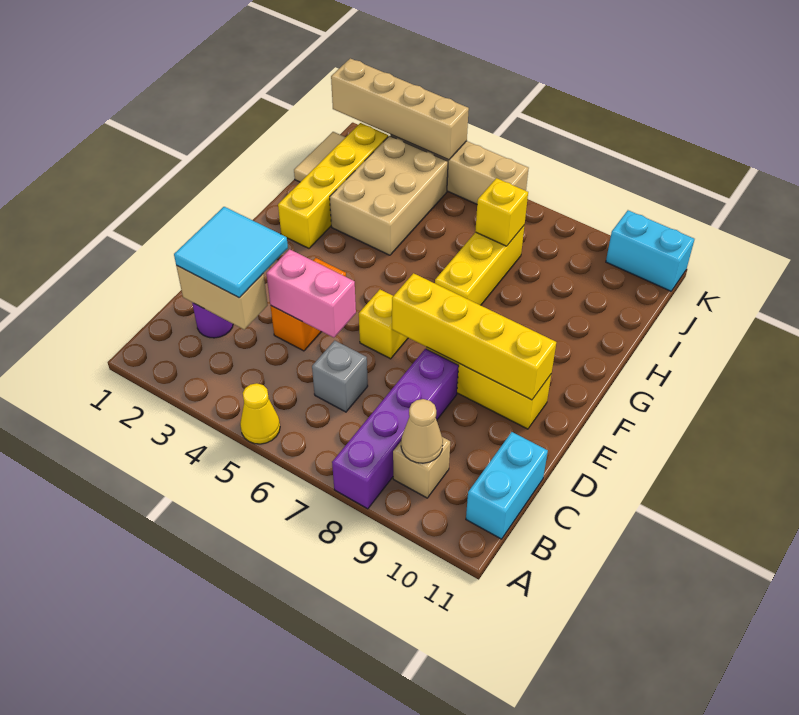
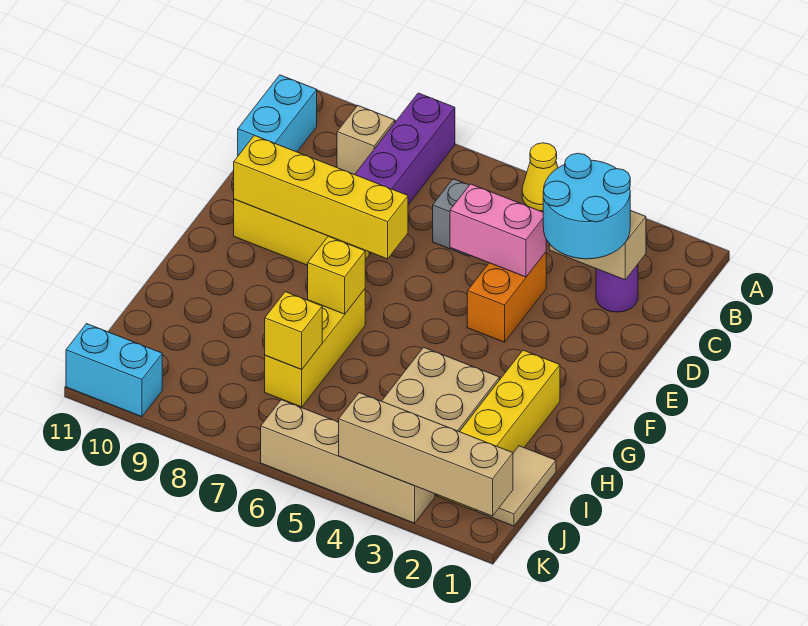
tan 1x1 cone [401,399,443,463] -> none
cyan 2x2 tile [174,207,288,298] -> cyan 2x2 round brick [543,153,630,259]
yellow 1x1 brick [359,290,408,359] -> yellow 1x1 brick moved to [308,236,365,314]

